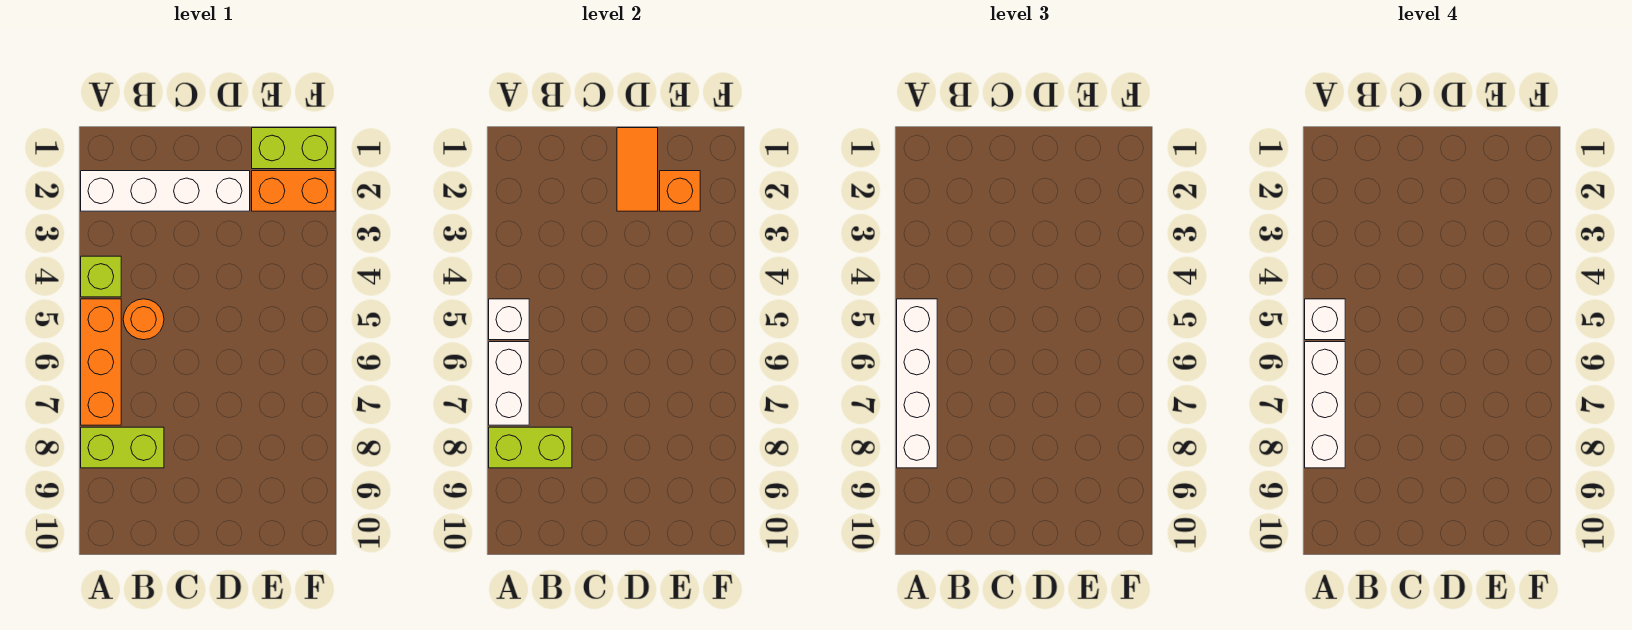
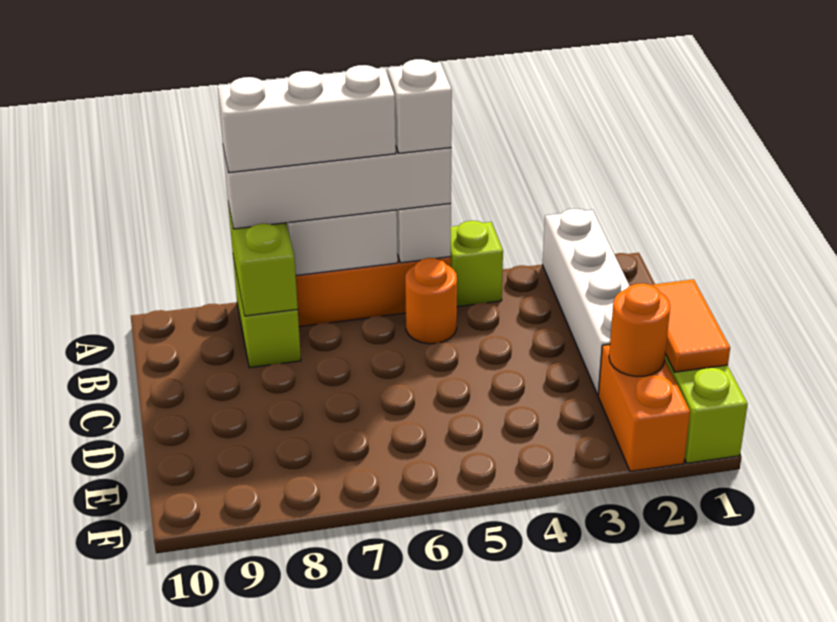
orange 1x2 tile [617,128,658,211] -> orange 1x2 tile turned to [652,279,730,372]
orange 1x1 brick [660,171,700,211] -> orange 1x1 round brick [609,283,670,377]

